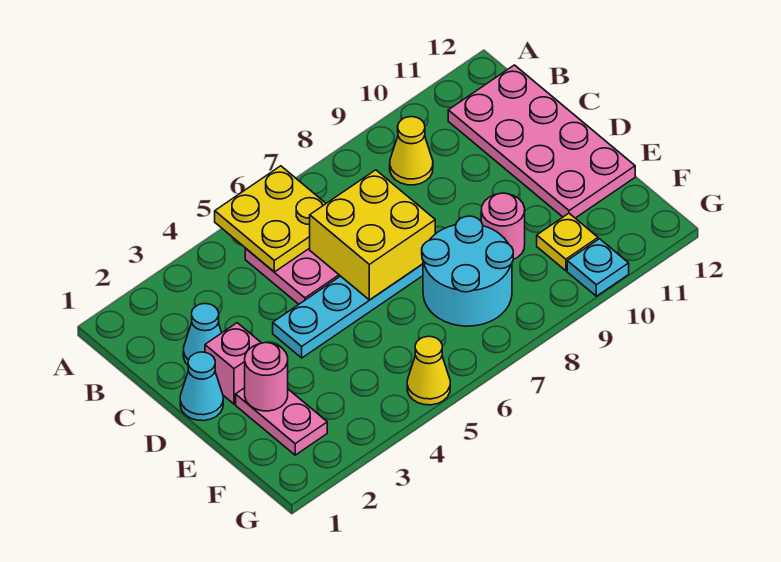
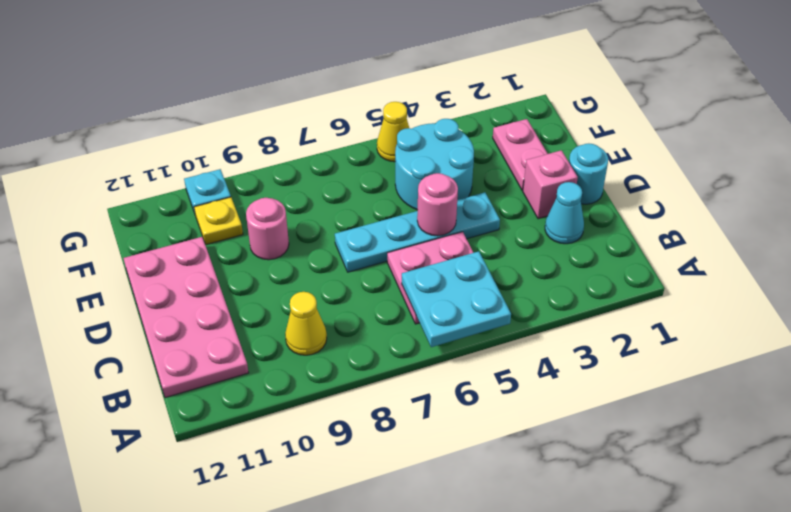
yellow 2x2 plate [215,166,326,272] -> cyan 2x2 plate [402,251,511,347]
yellow 2x2 brick [310,170,435,300] -> none
cyan 1x1 cone [180,352,223,421] -> cyan 1x1 round brick [569,143,608,204]
pink 1x1 round brick [245,343,288,411] -> pink 1x1 round brick moved to [417,173,458,236]
cyan 2x2 round brick [422,216,513,326] -> cyan 2x2 round brick moved to [395,119,474,210]

